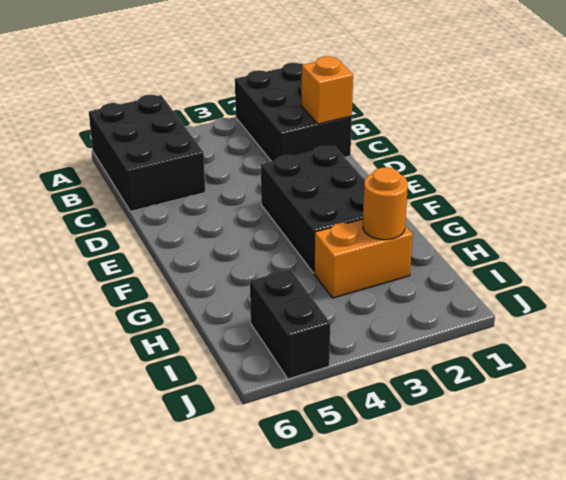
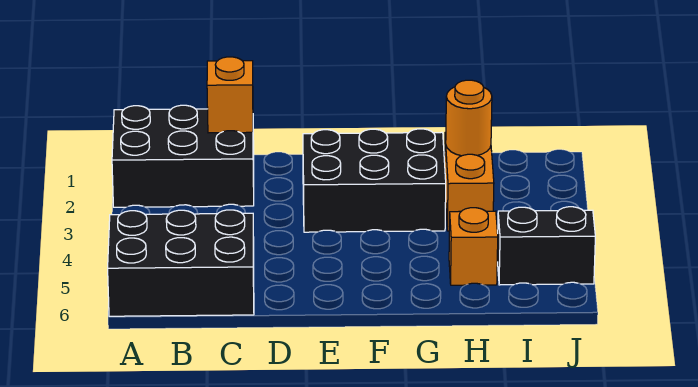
none -> orange 1x1 brick [449,208,498,285]

